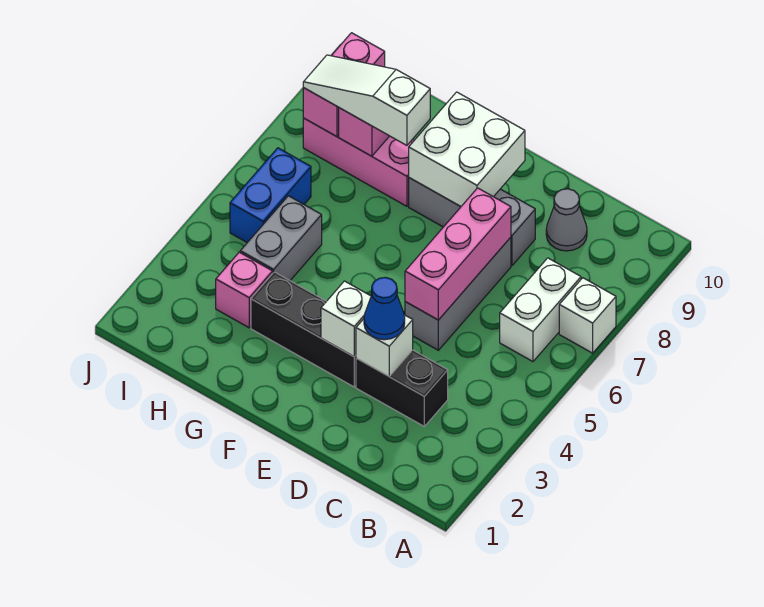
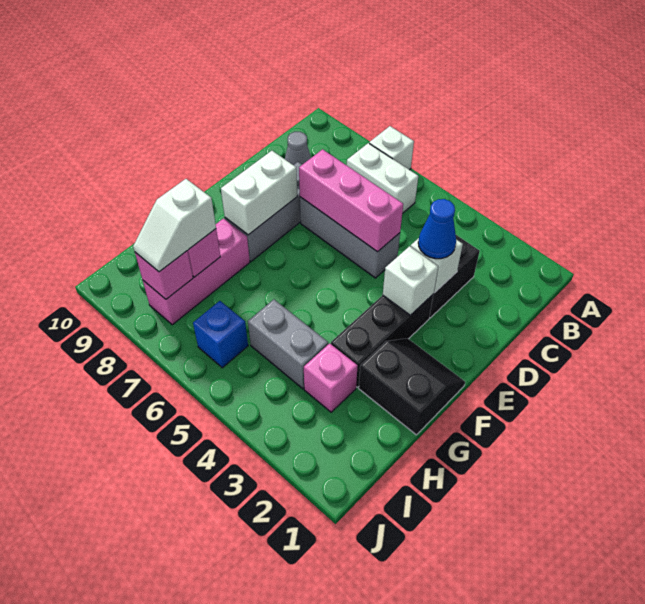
white 2x2 brick [409,92,525,206] -> white 1x2 brick [221,151,297,235]
none -> black 2x2 slope [359,338,465,435]
white 1x3 slope [303,55,430,145] -> white 1x2 slope [133,179,216,272]
blue 1x2 brick [230,148,311,243] -> blue 1x1 brick [193,301,248,368]
pink 1x2 brick [303,33,385,137] -> pink 1x1 brick [135,251,193,299]

